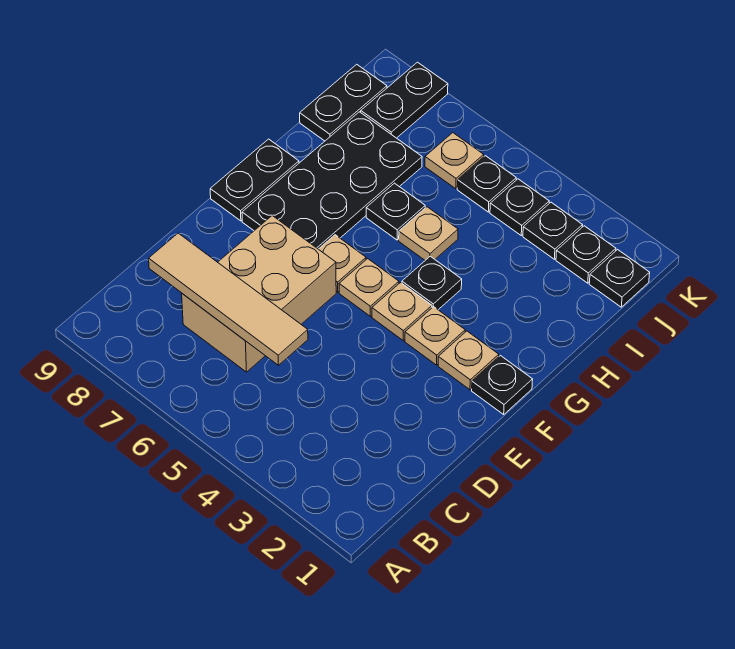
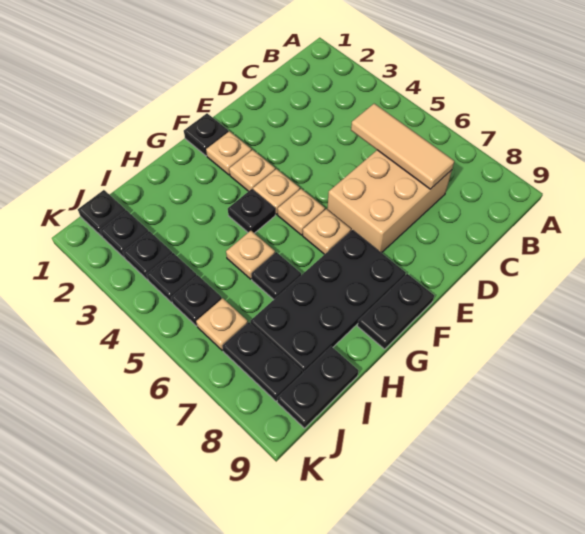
tan 1x4 tile [149,233,308,365] -> tan 1x3 tile [351,104,454,189]
black 1x2 plate [361,62,448,138] -> black 1x2 plate turned to [222,322,303,401]

